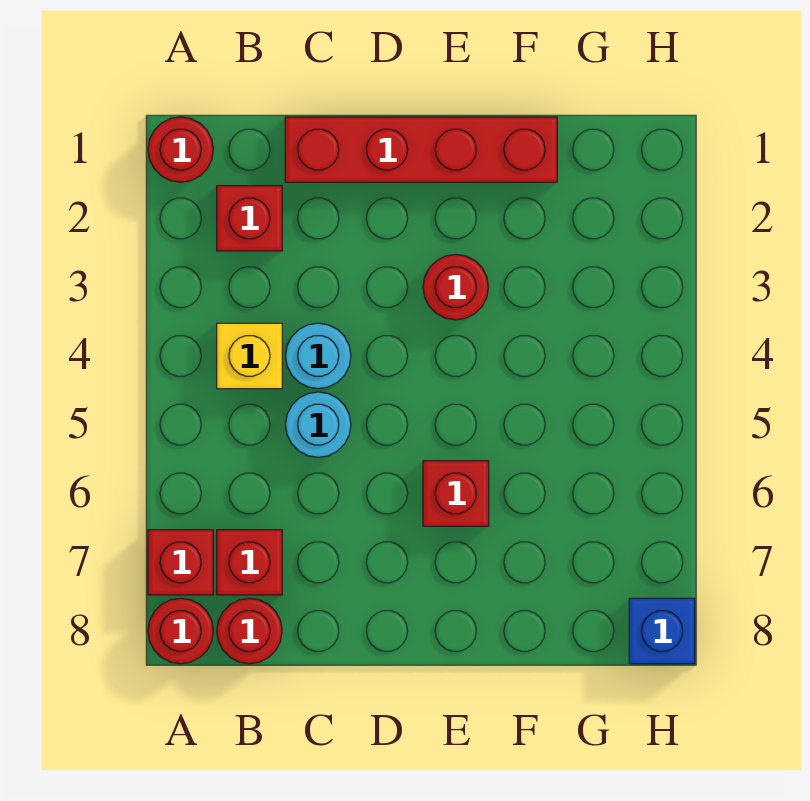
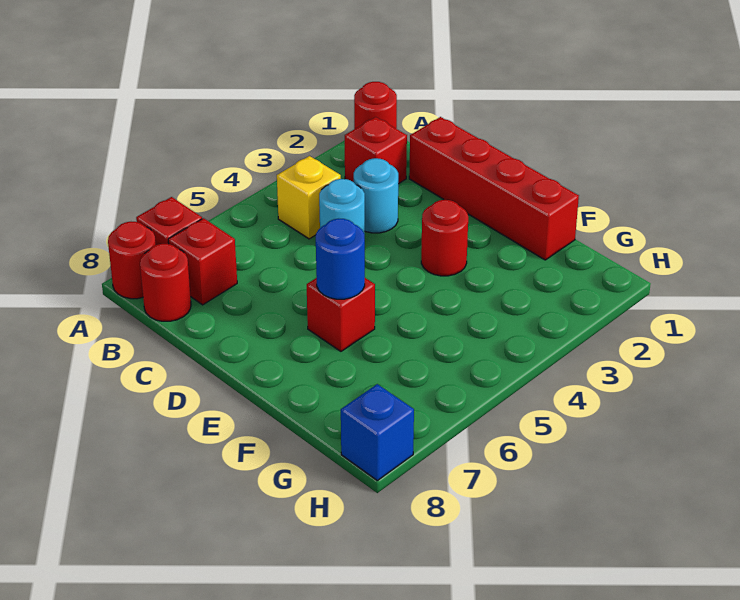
cyan 1x1 round brick [286,392,351,457] -> cyan 1x1 round brick moved to [354,158,398,233]
none -> blue 1x1 round brick [316,219,365,299]

